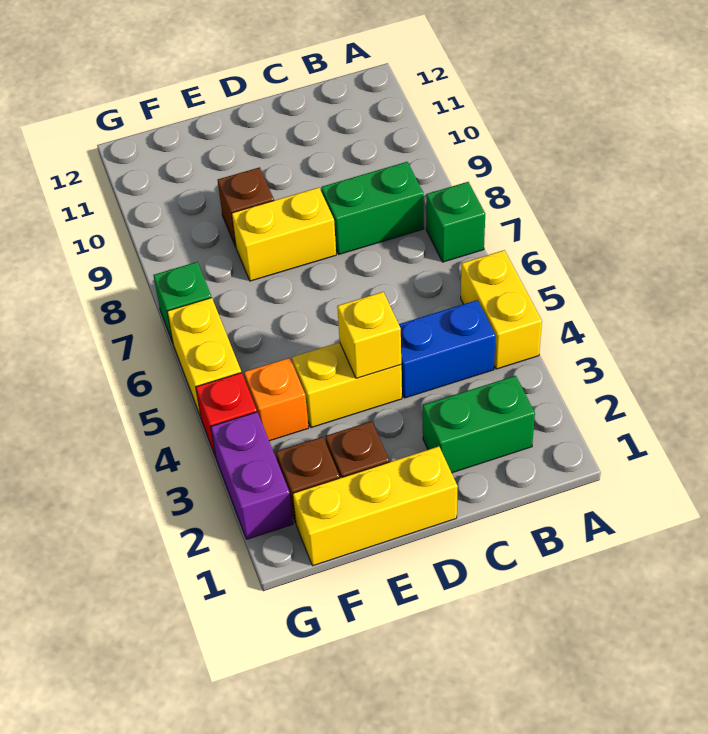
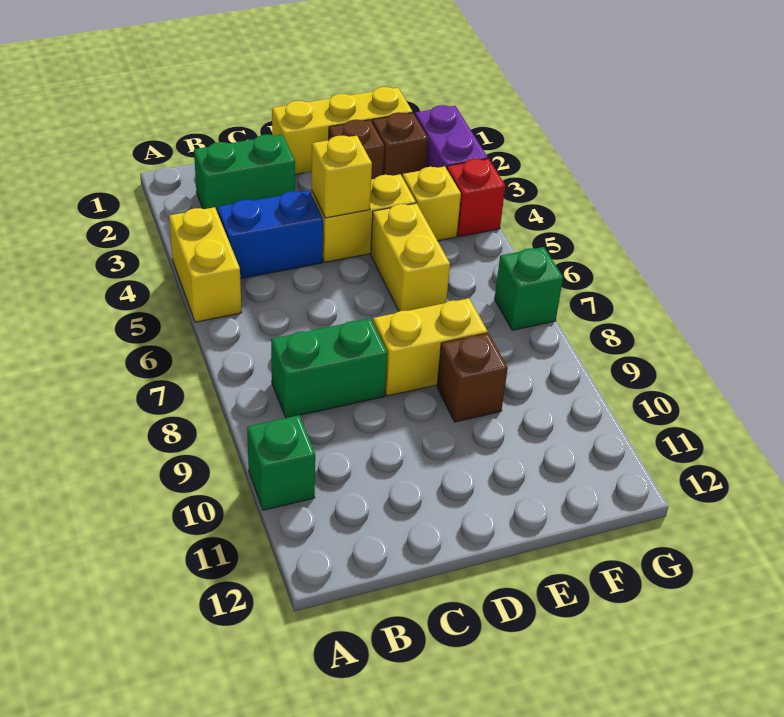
green 1x1 brick [426,182,485,262] -> green 1x1 brick moved to [247,415,315,510]
orange 1x1 brick [244,358,309,441] -> yellow 1x1 brick [402,166,461,241]
yellow 1x2 brick [167,298,241,417] -> yellow 1x2 brick moved to [371,203,450,311]

